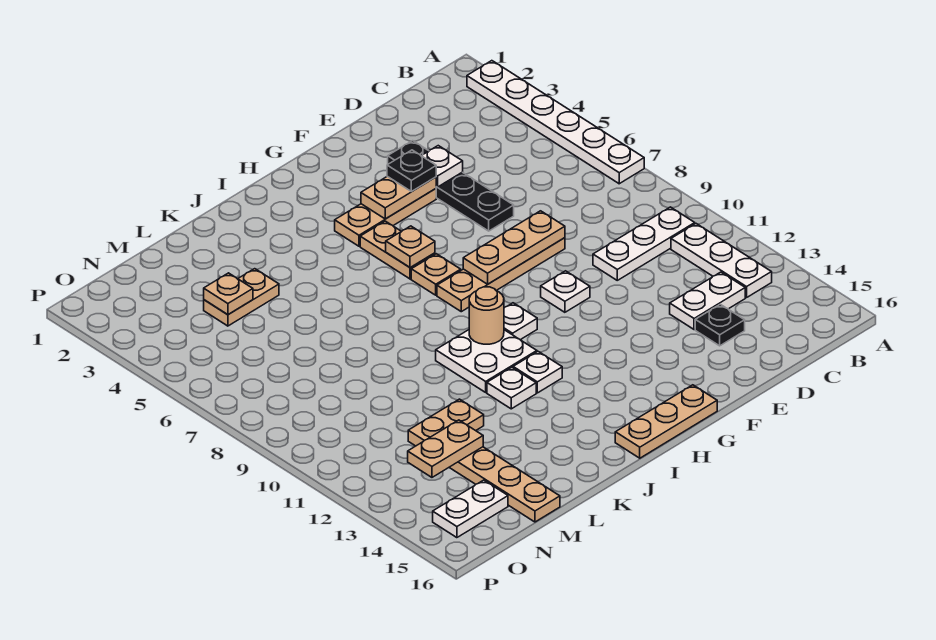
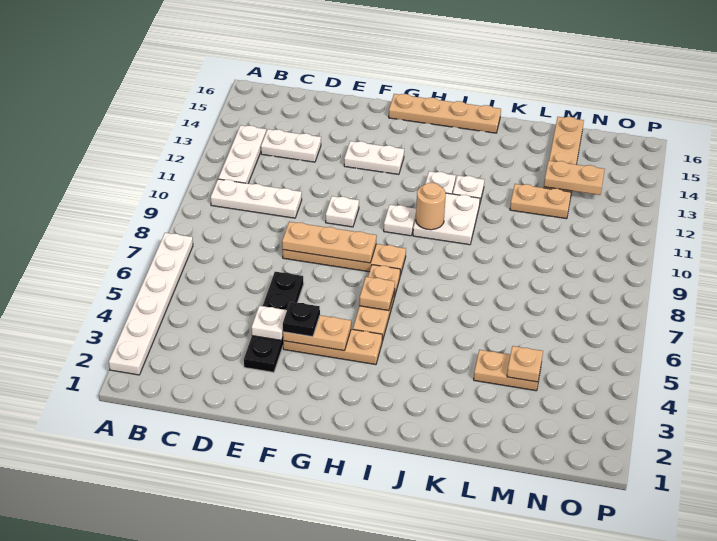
black 1x1 plate [695,304,745,346] -> none
tan 1x3 plate [615,385,717,458] -> tan 1x4 plate [389,94,501,133]
white 1x2 plate [433,480,508,538] -> white 1x2 plate moved to [344,141,404,174]

